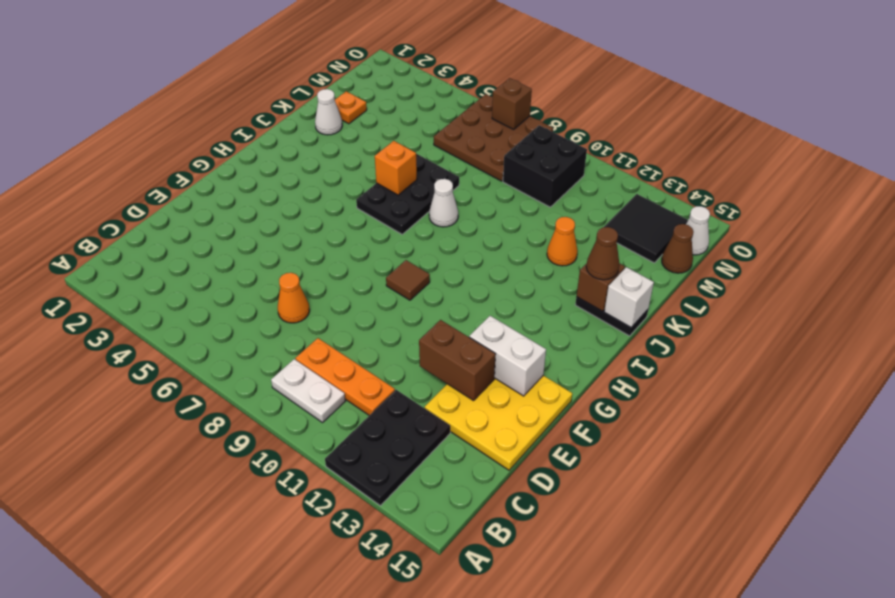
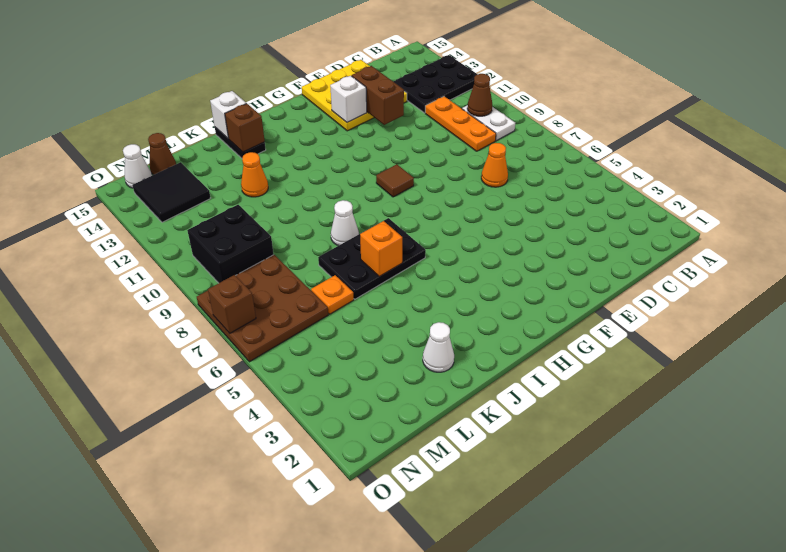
white 1x2 brick [469,316,546,396] -> white 1x1 brick [330,76,367,122]
brown 1x1 cone [586,227,620,280] -> brown 1x1 cone moved to [467,74,492,116]
orange 1x1 plate [335,91,367,124] -> orange 1x1 plate moved to [311,275,354,314]

